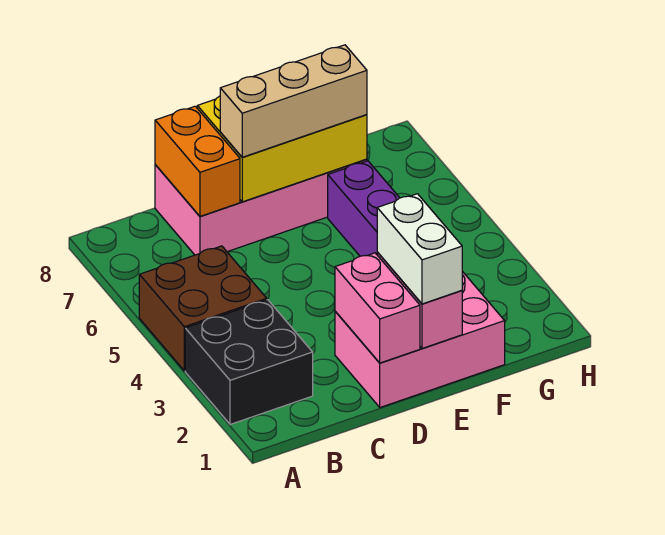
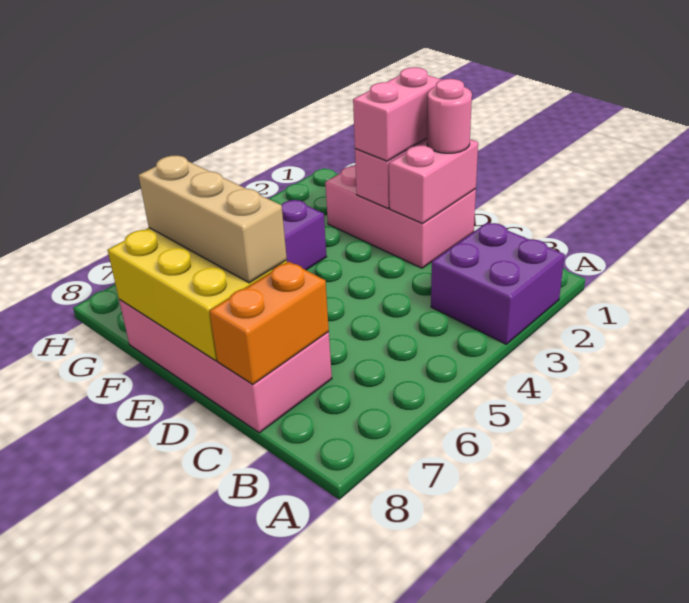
black 2x2 brick [185,300,313,424] -> purple 2x2 brick [431,222,565,344]
brown 2x2 brick [139,246,267,371] -> none
none -> pink 1x1 round brick [427,79,472,153]
white 1x2 brick [377,194,462,304] -> pink 1x2 brick [353,67,442,161]

